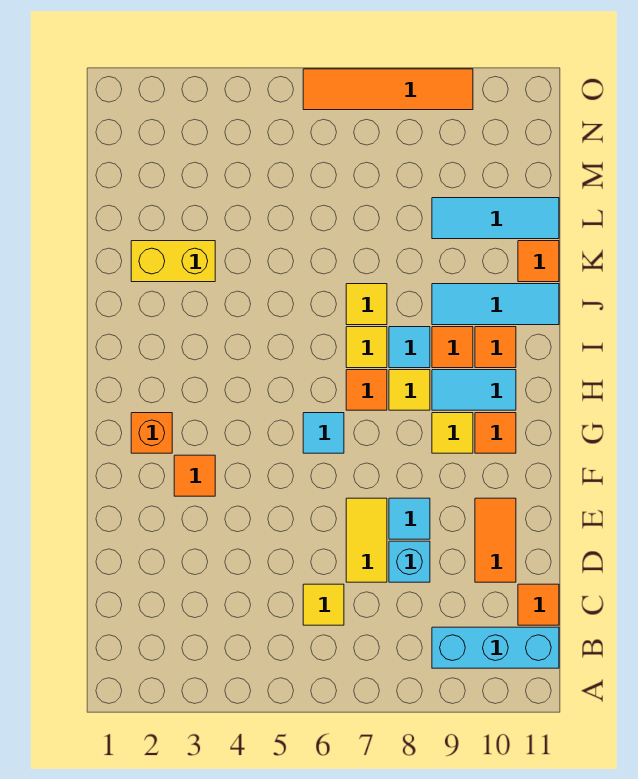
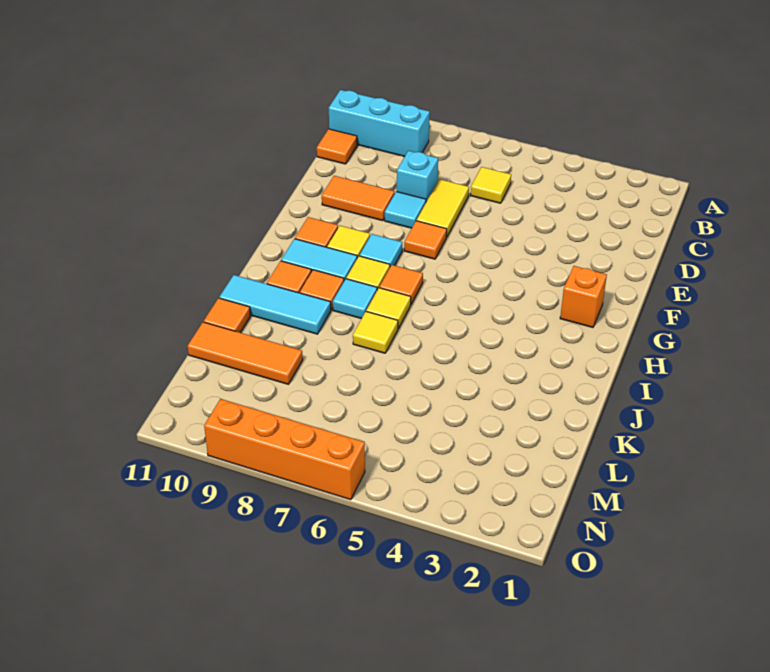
orange 1x2 tile [475,498,516,582] -> orange 1x2 tile turned to [322,176,395,221]
orange 1x1 tile [174,455,215,496] -> orange 1x1 tile moved to [404,221,447,259]
cyan 1x1 tile [303,413,344,453] -> cyan 1x1 tile moved to [359,234,402,267]
yellow 1x2 brick [131,241,215,282] -> none
cyan 1x3 tile [432,198,559,239] -> orange 1x3 tile [188,322,303,384]
orange 1x4 tile [303,69,473,110] -> orange 1x4 brick [204,399,365,500]

